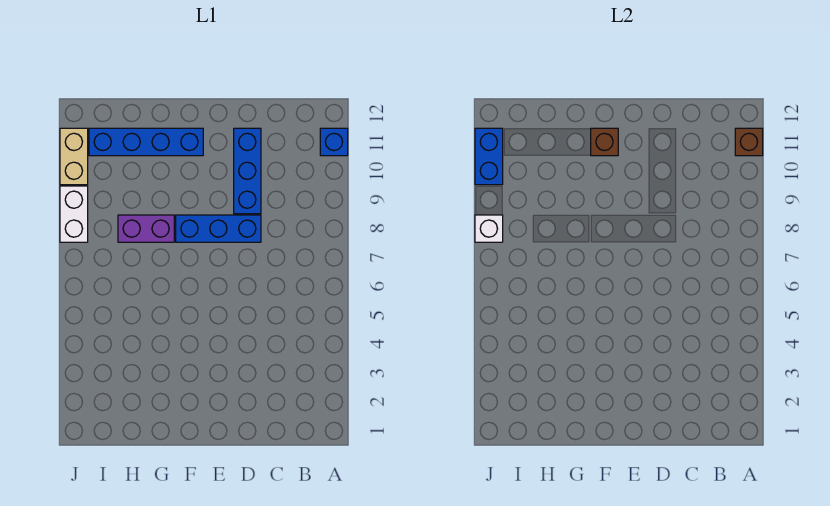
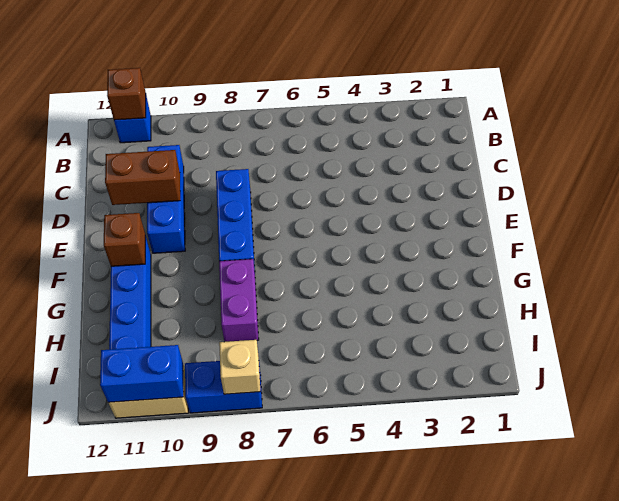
blue 1x3 brick [234,128,261,214] -> blue 1x3 brick turned to [147,145,185,253]
none -> brown 1x2 brick [105,150,180,205]
white 1x2 brick [60,186,88,242] -> blue 1x2 brick [185,361,262,413]
white 1x1 brick [475,215,503,242] -> tan 1x1 brick [219,340,260,394]

